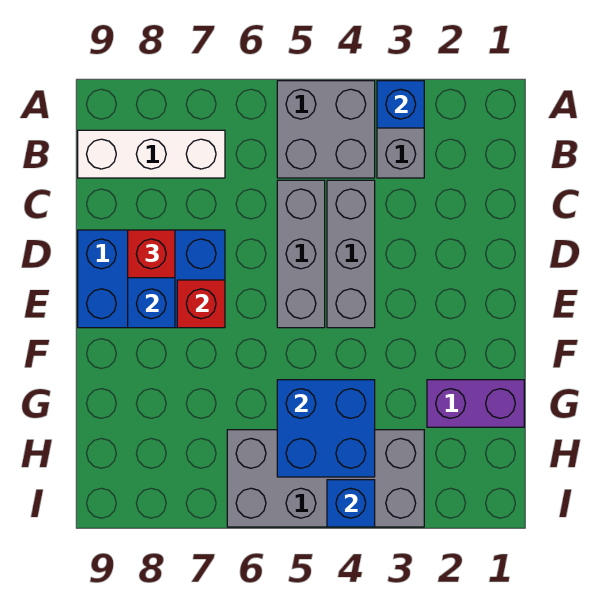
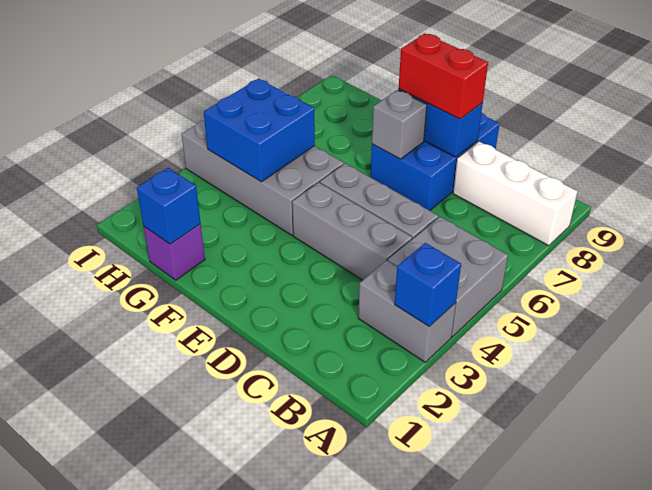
white 1x3 brick [78,130,225,178] -> white 1x3 brick turned to [453,142,578,246]
red 1x1 brick [128,230,175,278] -> red 1x2 brick [399,33,488,119]
red 1x1 brick [177,280,225,328] -> grey 1x1 brick [372,90,427,159]
purple 1x2 brick [427,380,524,427] -> purple 1x1 brick [144,224,205,280]
grey 2x4 brick [227,430,424,527] -> grey 2x4 brick turned to [182,120,344,235]
blue 1x1 brick [327,480,375,527] -> blue 1x1 brick moved to [137,168,201,244]

